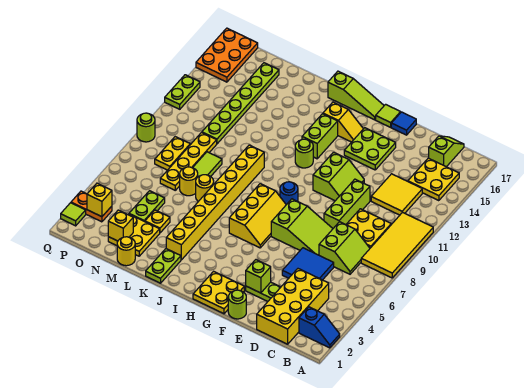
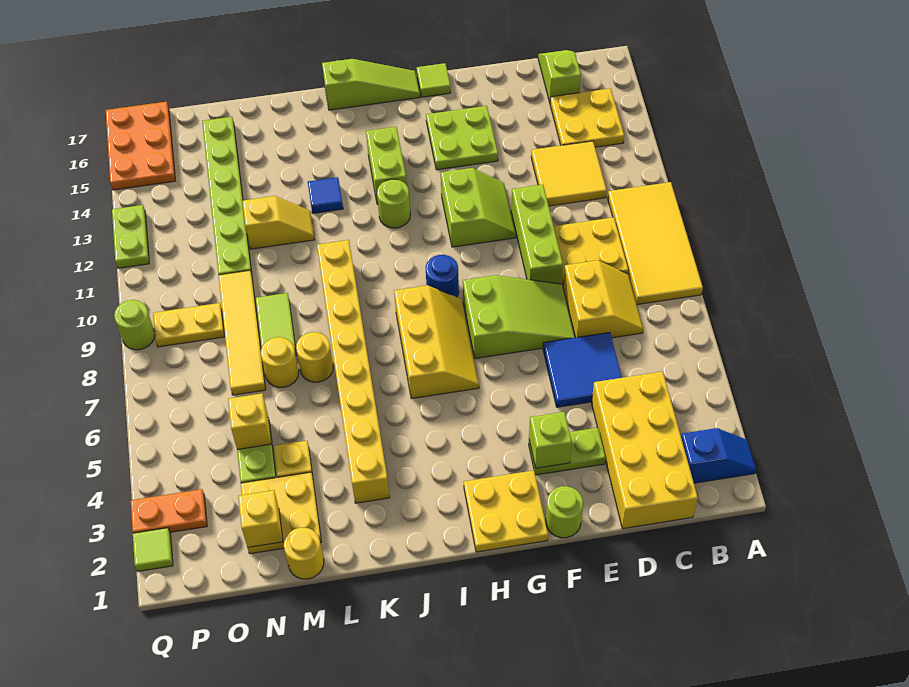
lime 2x2 slope [319,222,370,274] -> yellow 2x2 slope [563,260,643,338]
blue 1x1 tile [391,112,416,135] -> blue 1x1 tile moved to [308,177,343,213]
yellow 1x2 slope [323,102,363,142] -> yellow 1x2 slope moved to [242,196,315,249]
lime 1x2 plate [146,249,181,283] -> none
yellow 1x4 plate [160,133,217,190] -> yellow 1x4 tile [219,270,266,395]
yellow 1x2 plate [155,137,190,170] -> yellow 1x2 plate turned to [153,303,225,347]
yellow 1x1 brick [87,183,112,217] -> yellow 1x1 brick moved to [228,393,271,449]

